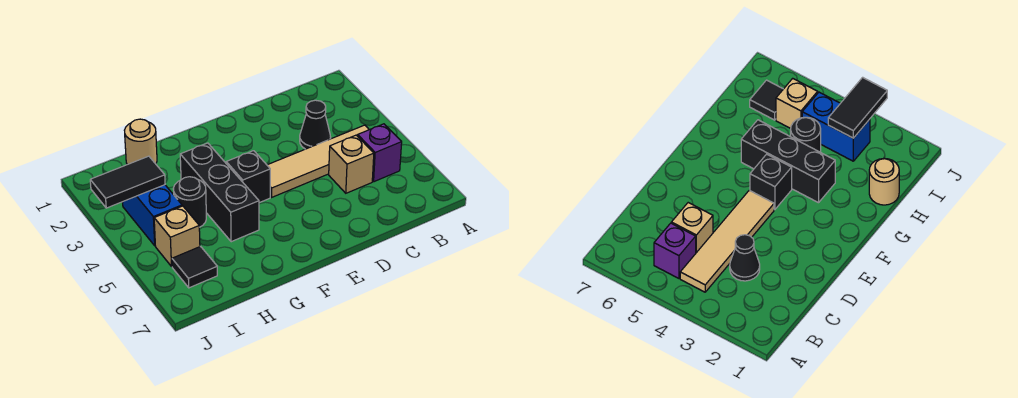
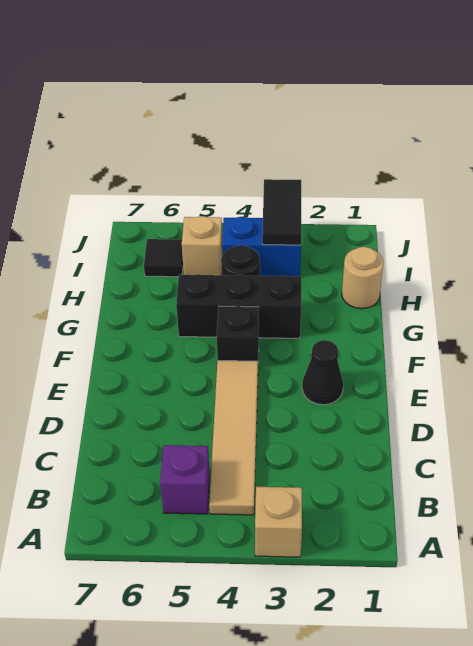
black 1x1 cone [300,100,331,149] -> black 1x1 cone moved to [302,340,343,405]
tan 1x1 brick [329,135,374,193] -> tan 1x1 brick moved to [255,487,302,557]

